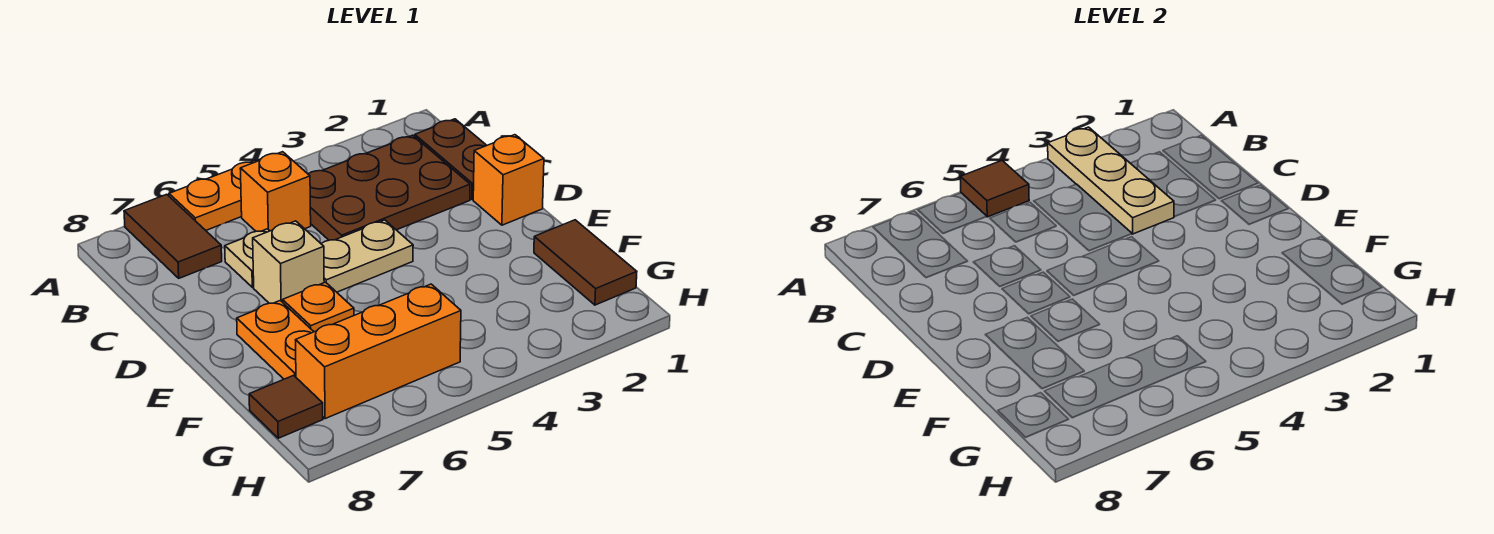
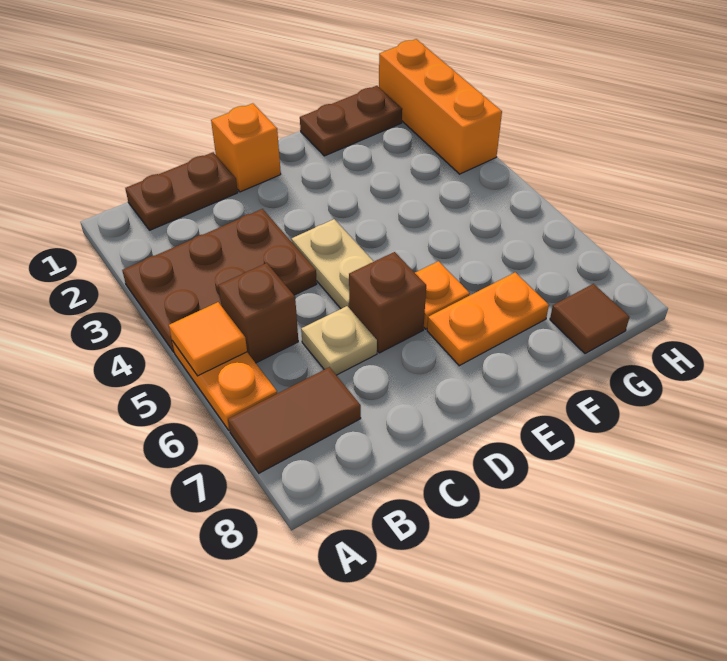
tan 1x3 plate [1048,127,1174,234] -> none
brown 1x1 tile [960,161,1029,217] -> orange 1x1 tile [169,302,247,376]
brown 2x3 plate [308,135,470,240] -> brown 2x3 plate turned to [122,209,317,352]
orange 1x1 brick [240,152,311,231] -> brown 1x1 brick [218,263,298,363]
tan 1x1 brick [253,221,324,303] -> brown 1x1 brick [349,252,426,353]
brown 1x2 tile [534,220,637,305] -> brown 1x2 plate [300,86,402,156]
orange 1x3 brick [296,284,461,419] -> orange 1x3 brick moved to [379,39,502,174]

